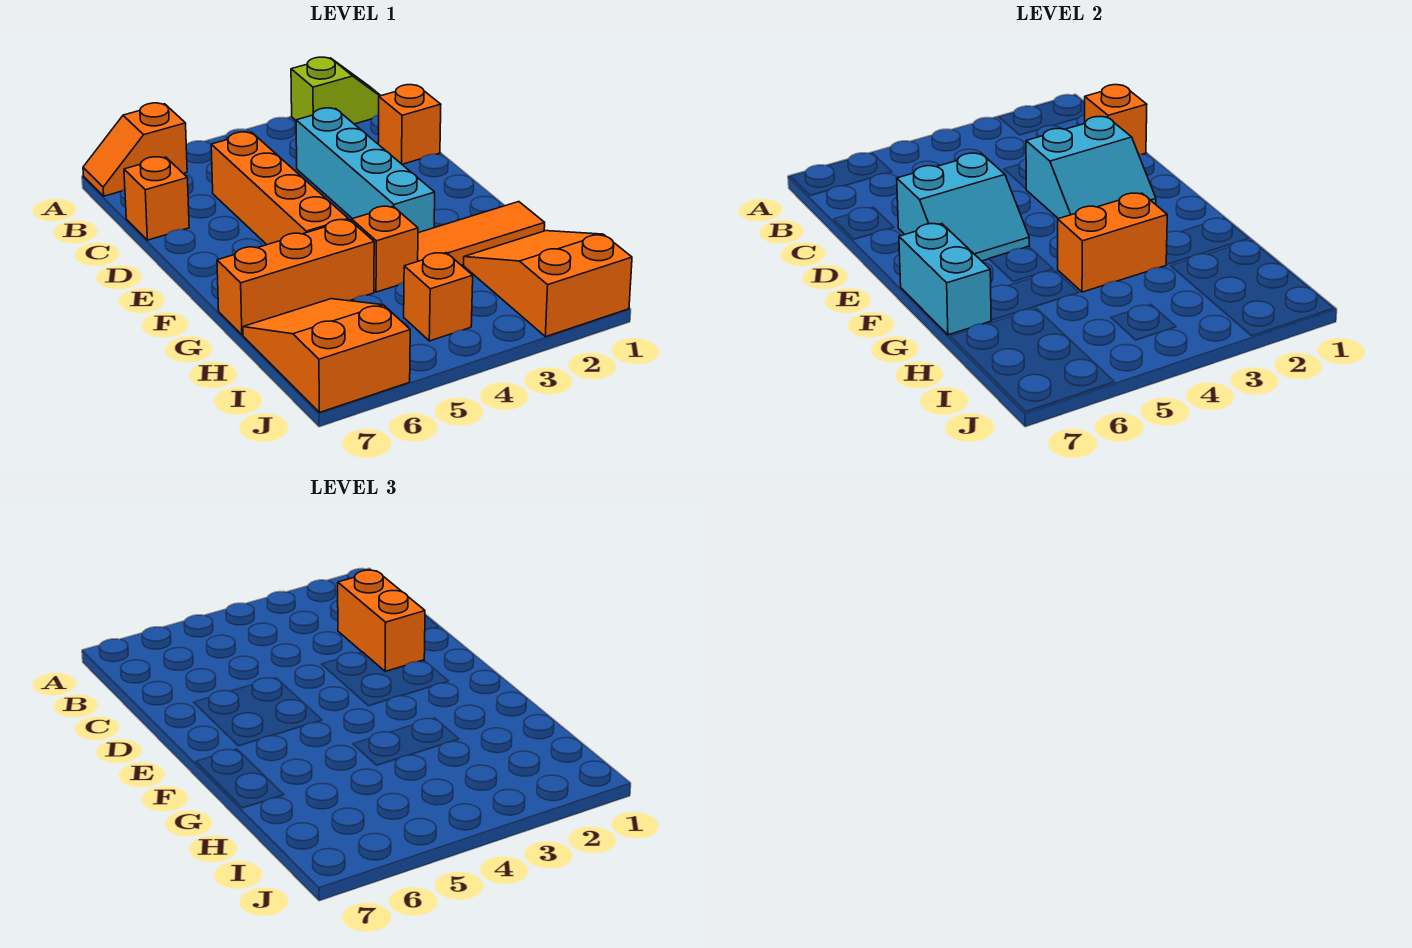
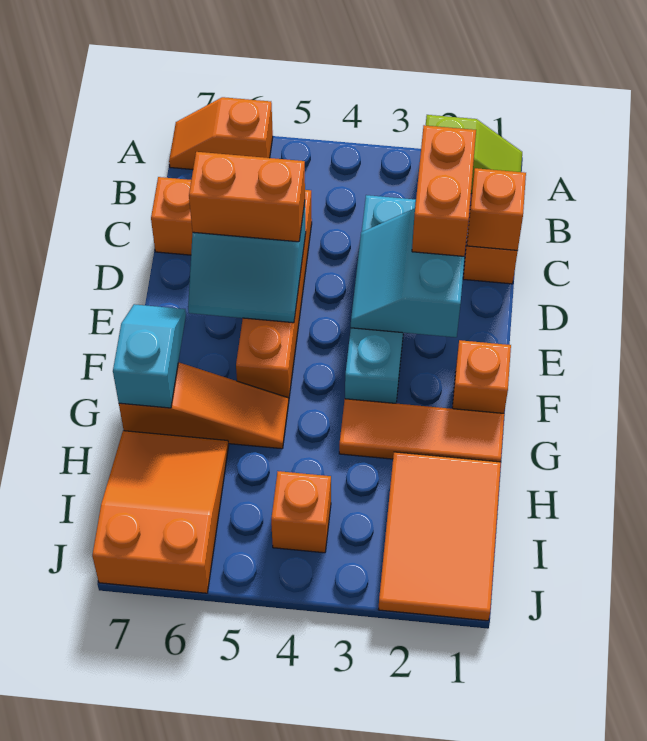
cyan 2x2 slope [1026,117,1156,219] -> cyan 2x2 slope turned to [351,209,464,337]
cyan 1x2 brick [899,224,991,335] -> cyan 1x2 slope [113,304,186,408]
orange 1x2 brick [1058,193,1167,292] -> orange 1x2 brick moved to [189,152,305,242]
orange 1x1 brick [352,206,418,292] -> orange 1x1 brick moved to [452,340,511,413]
orange 1x3 brick [217,220,374,335] -> orange 1x3 slope [119,363,289,449]
orange 2x3 slope [464,231,632,337] -> orange 2x3 tile [378,452,501,621]

